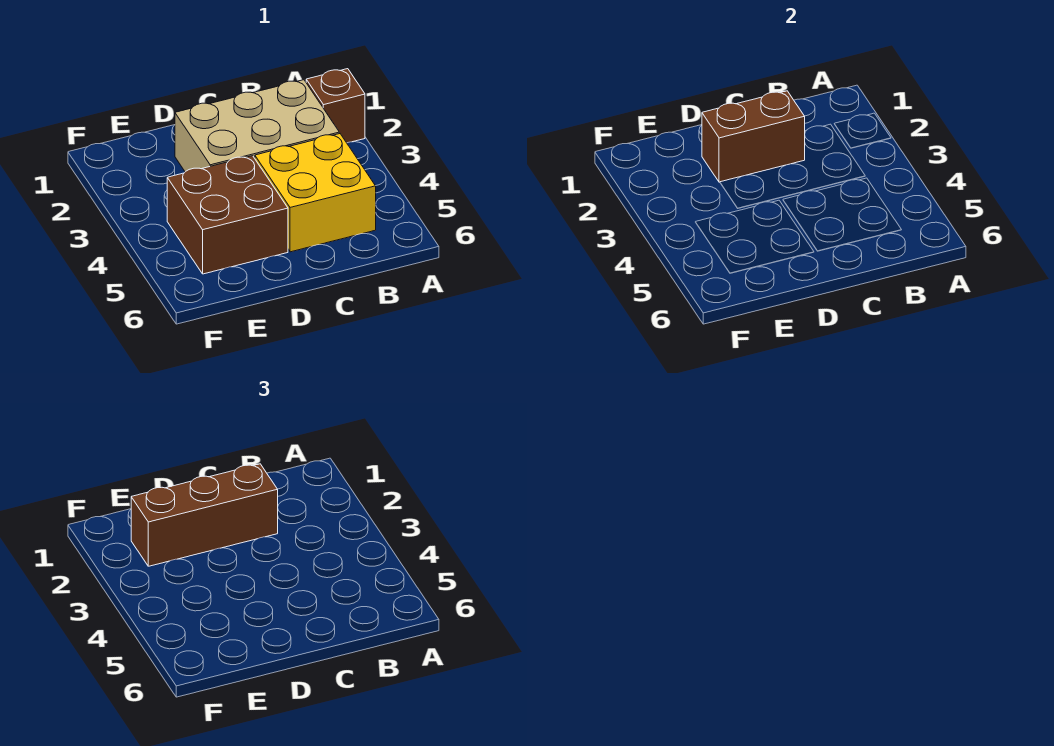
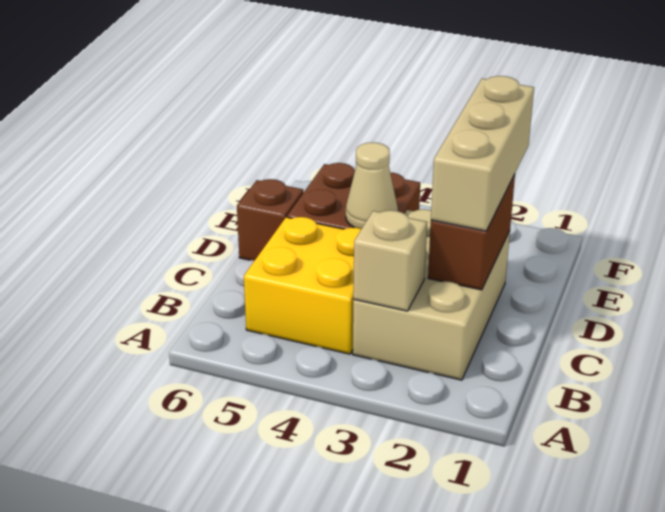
brown 1x1 brick [306,69,365,143] -> brown 1x1 brick moved to [237,179,303,260]
none -> tan 1x1 brick [353,210,427,311]
brown 1x3 brick [131,464,278,566] -> tan 1x3 brick [431,76,534,231]
none -> tan 1x1 cone [346,142,398,229]

